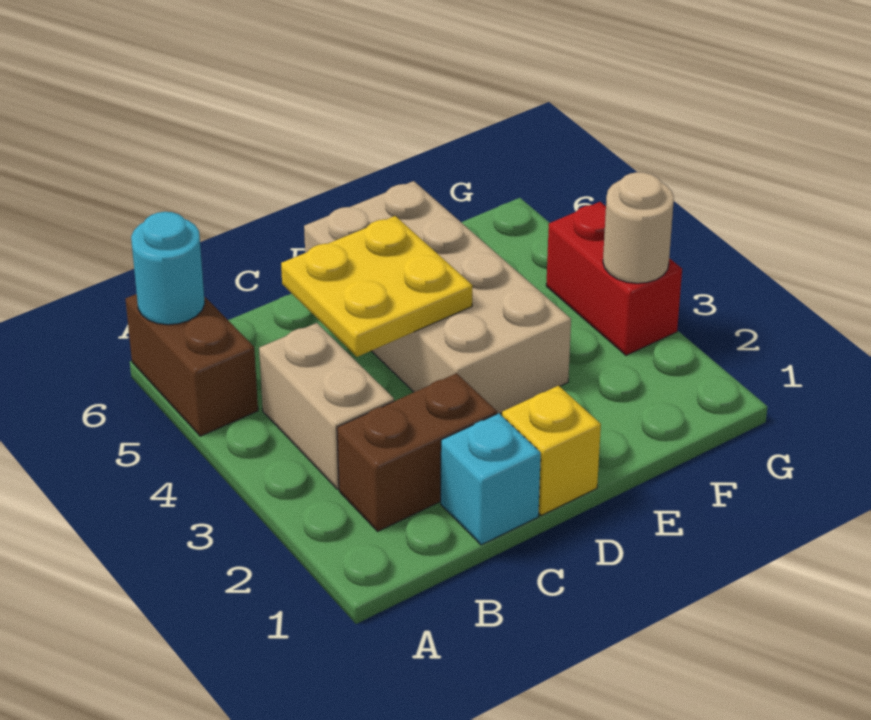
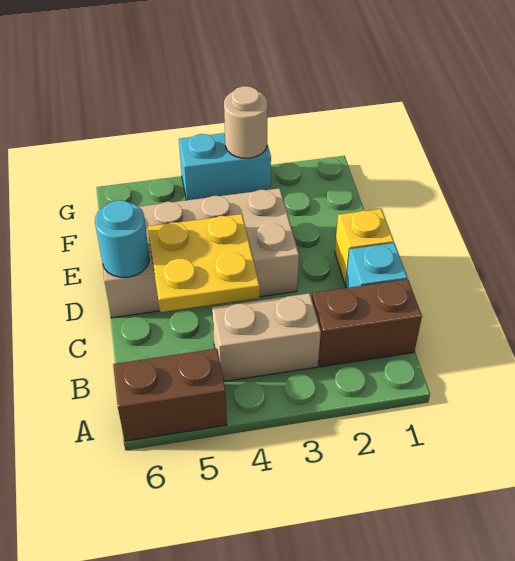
cyan 1x1 round brick [131,212,205,325] -> cyan 1x1 round brick moved to [95,200,149,277]
brown 1x2 brick [337,373,497,531] -> brown 1x2 brick turned to [312,279,422,367]
red 1x2 brick [546,202,682,355] -> cyan 1x2 brick [179,133,271,200]

